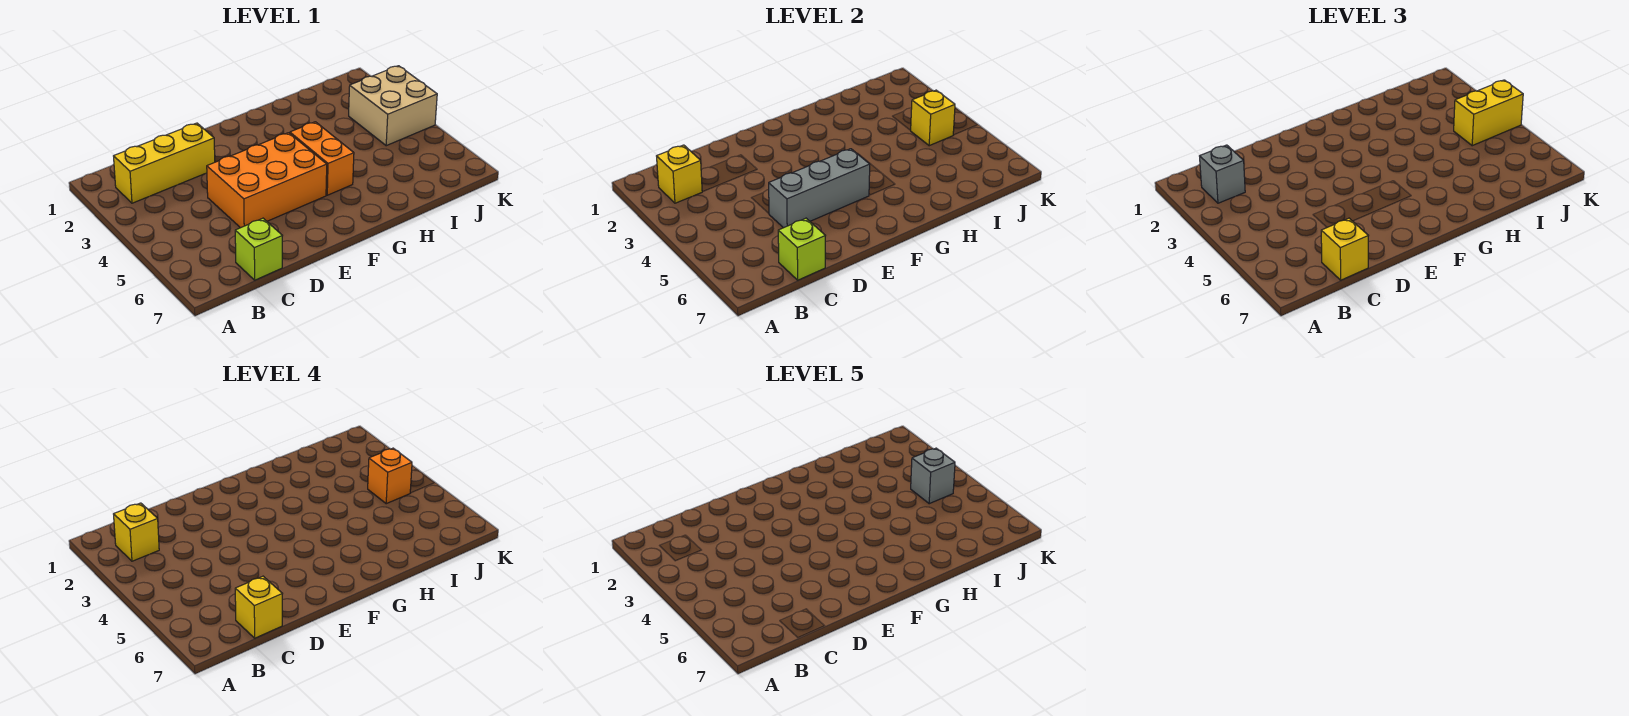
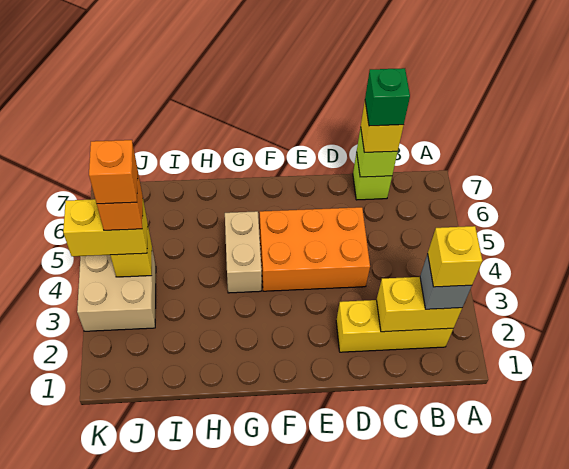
yellow 1x1 brick [657,145,702,203] -> yellow 1x2 brick [376,277,462,332]
yellow 1x1 brick [235,576,282,638] -> green 1x1 brick [365,68,410,126]
grey 1x3 brick [769,149,870,228] -> none
orange 1x2 brick [290,122,354,195] -> tan 1x2 brick [225,211,262,293]
grey 1x1 brick [911,448,955,504] -> orange 1x1 brick [89,140,138,204]

